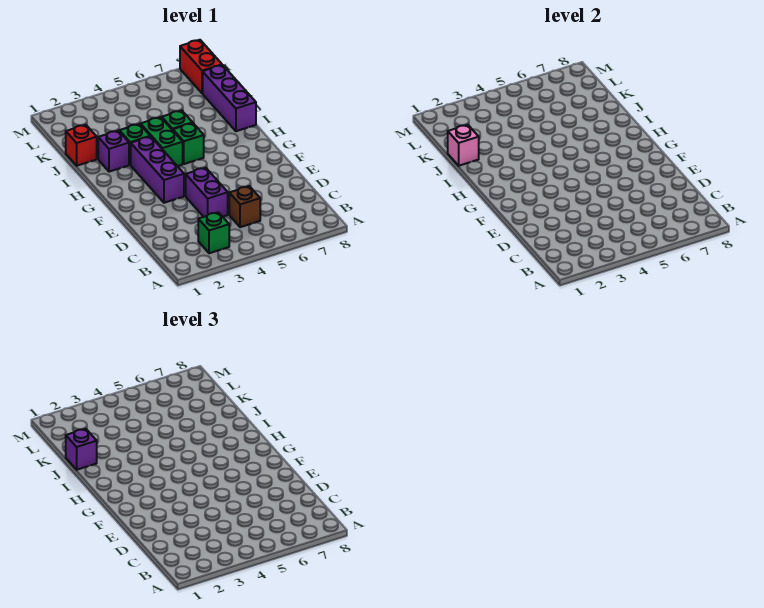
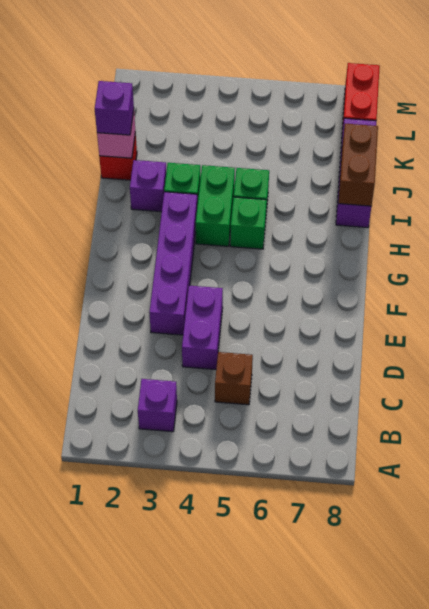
green 1x1 brick [198,212,229,253] -> purple 1x1 brick [138,379,177,432]
purple 1x3 brick [131,136,184,203] -> purple 1x4 brick [150,192,197,335]
none -> brown 1x2 brick [338,124,378,206]

